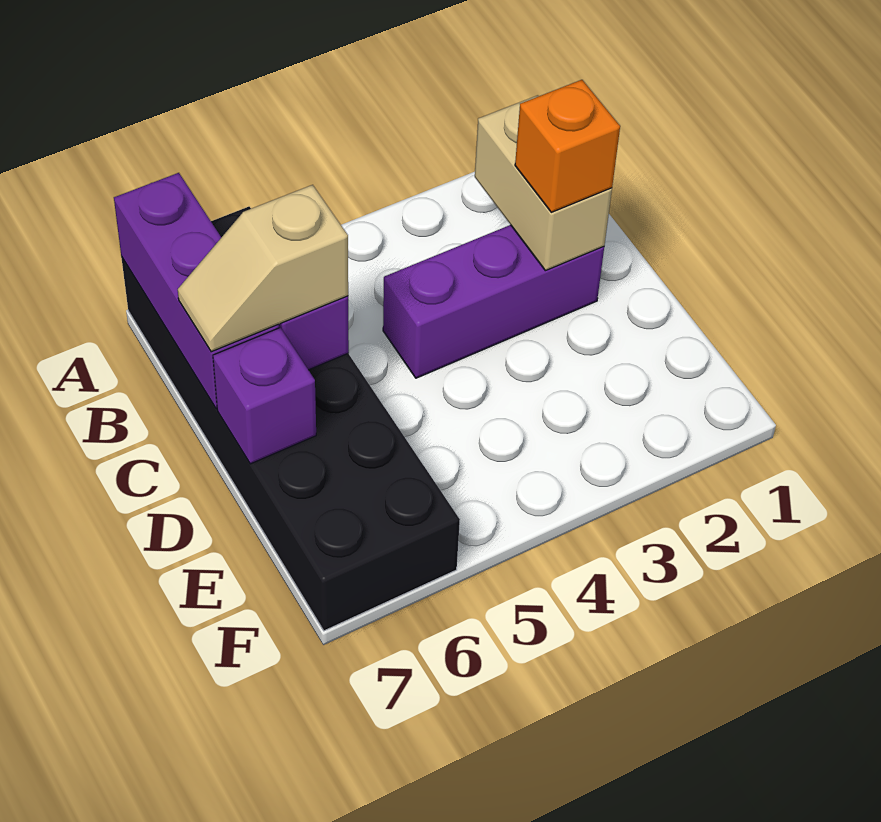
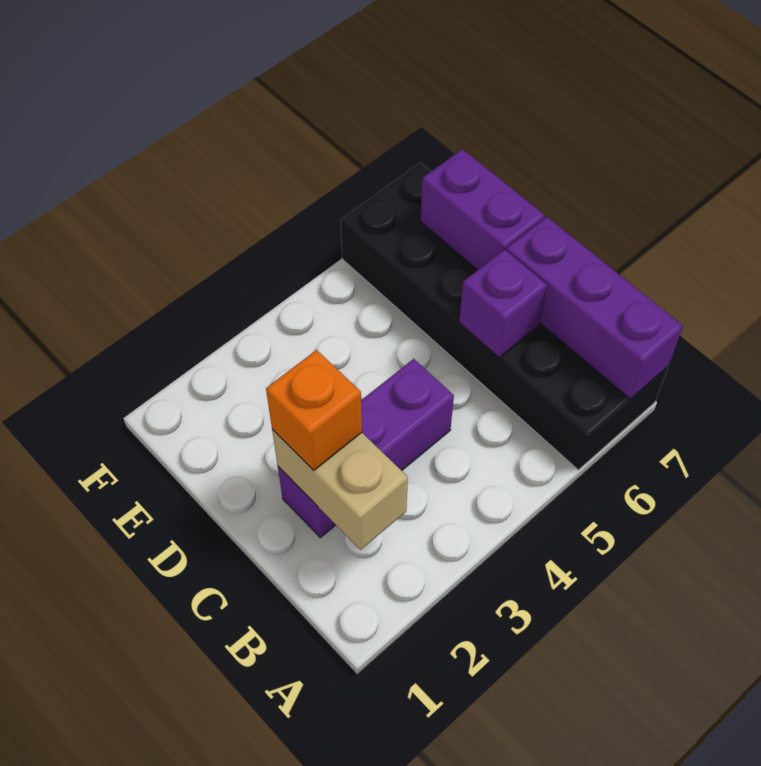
tan 1x2 slope [178,185,348,352] -> none
purple 1x1 brick [213,328,316,464] -> purple 1x2 brick [420,149,545,270]

